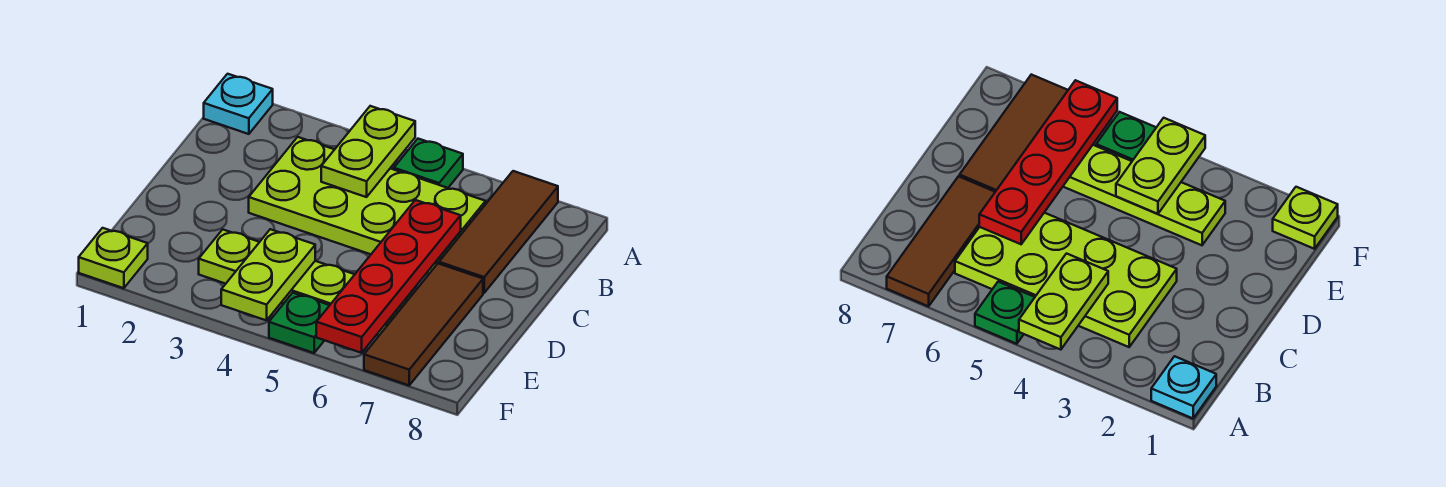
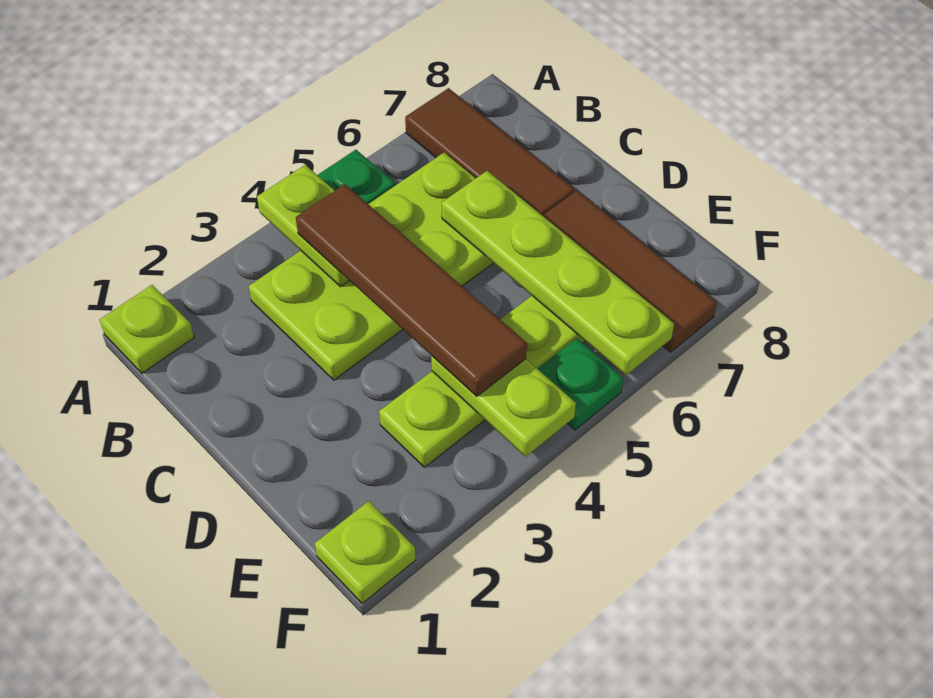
cyan 1x1 plate [204,74,273,134] -> lime 1x1 plate [100,285,194,373]
none -> brown 1x4 tile [296,184,527,396]
red 1x4 plate [316,200,461,353] -> lime 1x4 plate [442,171,674,375]

